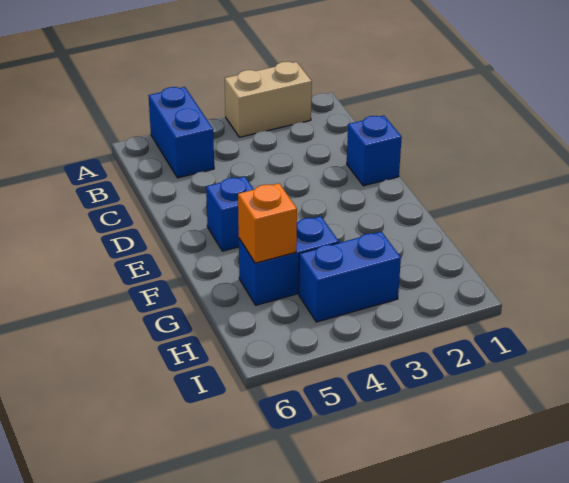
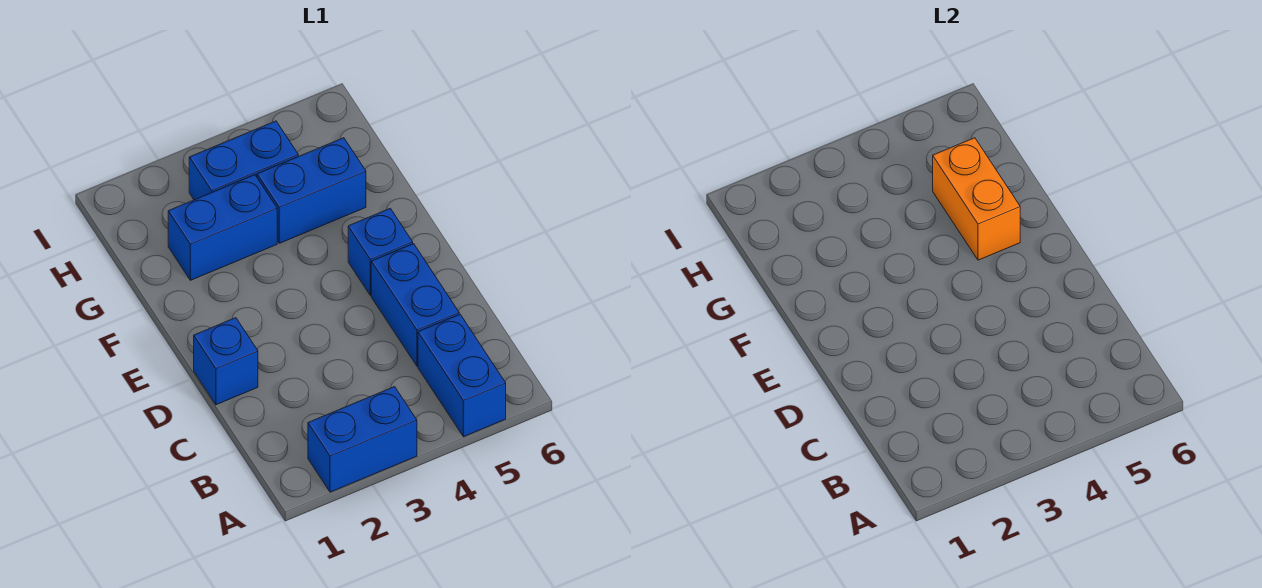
tan 1x2 brick [225,62,312,137] -> blue 1x2 brick [308,387,417,492]
none -> blue 1x2 brick [371,244,459,366]
none -> blue 1x2 brick [168,175,277,280]
orange 1x1 brick [238,183,297,263] -> orange 1x2 brick [933,138,1020,260]

